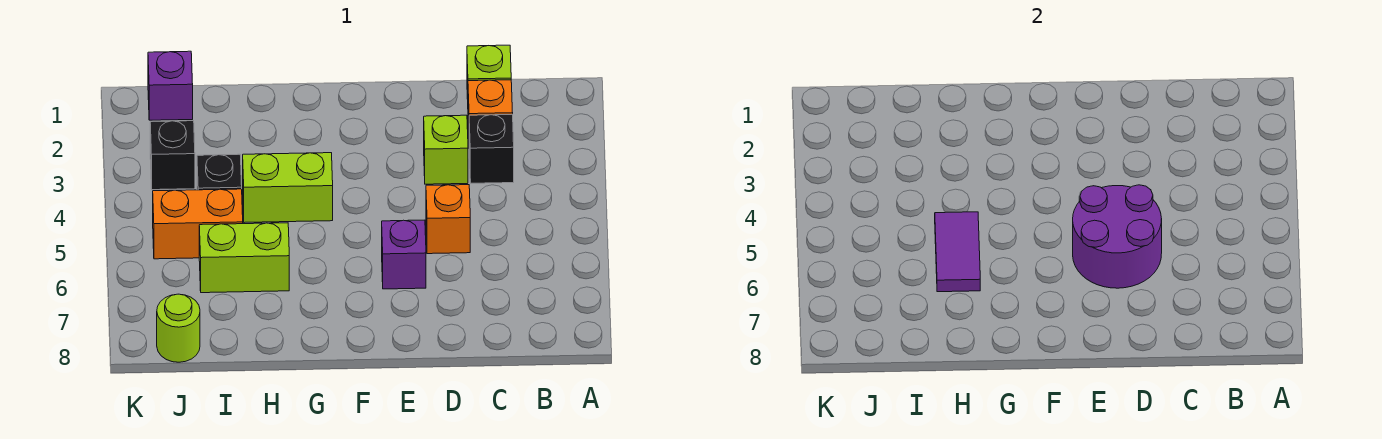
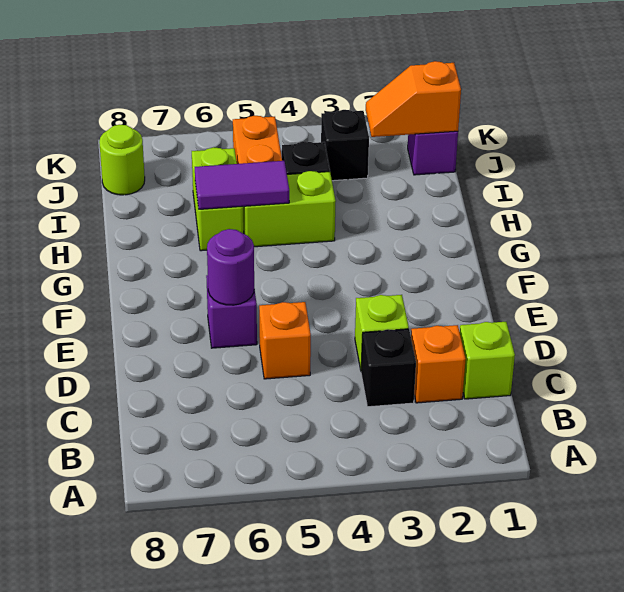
purple 2x2 round brick [1073,185,1162,288] -> purple 1x1 round brick [207,229,254,305]
lime 1x2 brick [243,153,333,223] -> lime 1x2 brick turned to [243,171,336,247]
none -> orange 1x2 slope [366,61,461,137]

